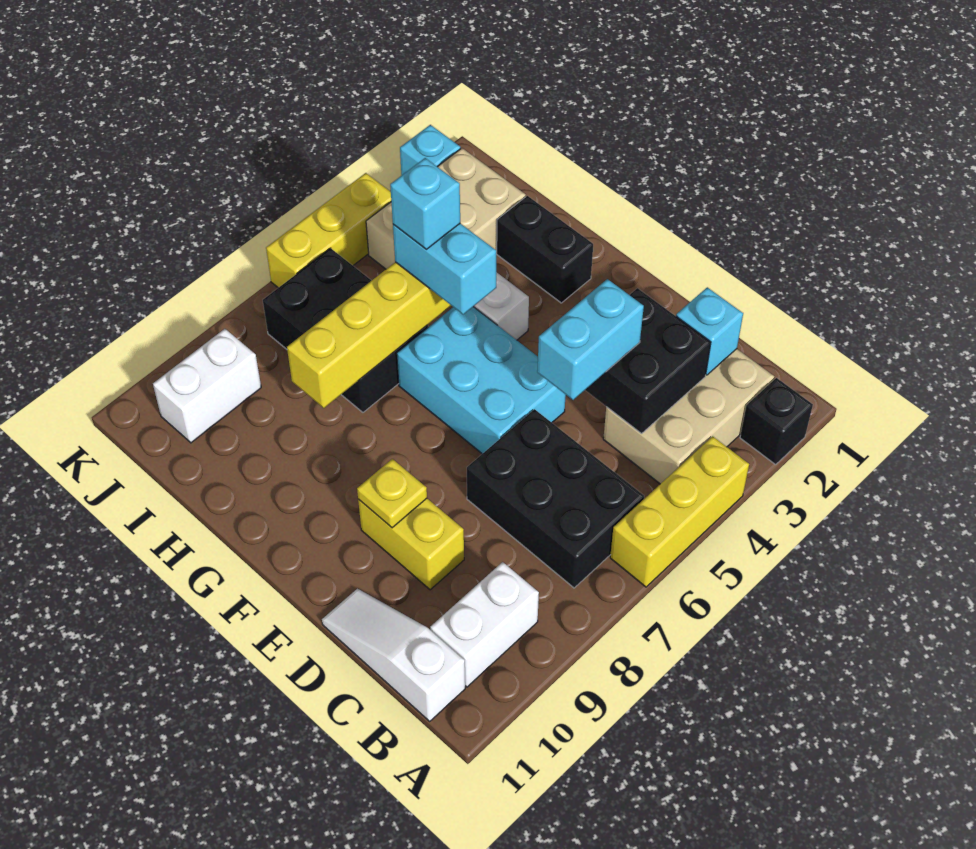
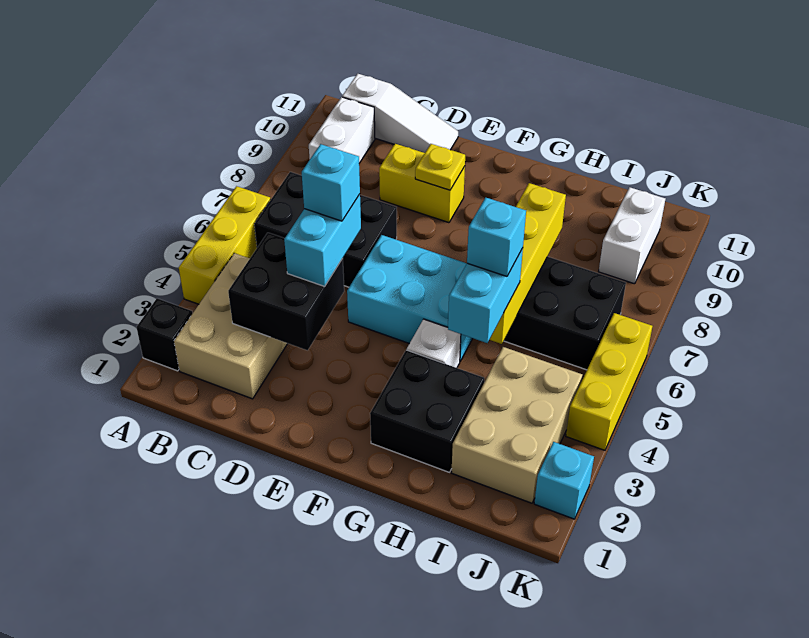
cyan 1x1 brick [676,287,743,375] -> cyan 1x1 brick moved to [301,144,360,221]
black 1x2 brick [496,196,593,303] -> black 2x2 brick [370,350,484,472]
cyan 1x2 brick [393,224,496,314] -> cyan 1x2 brick turned to [448,248,523,343]

